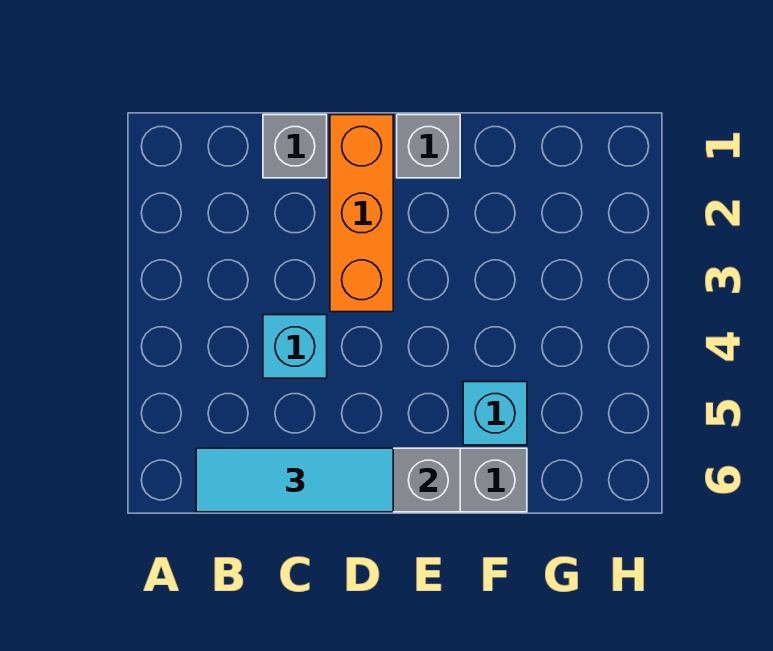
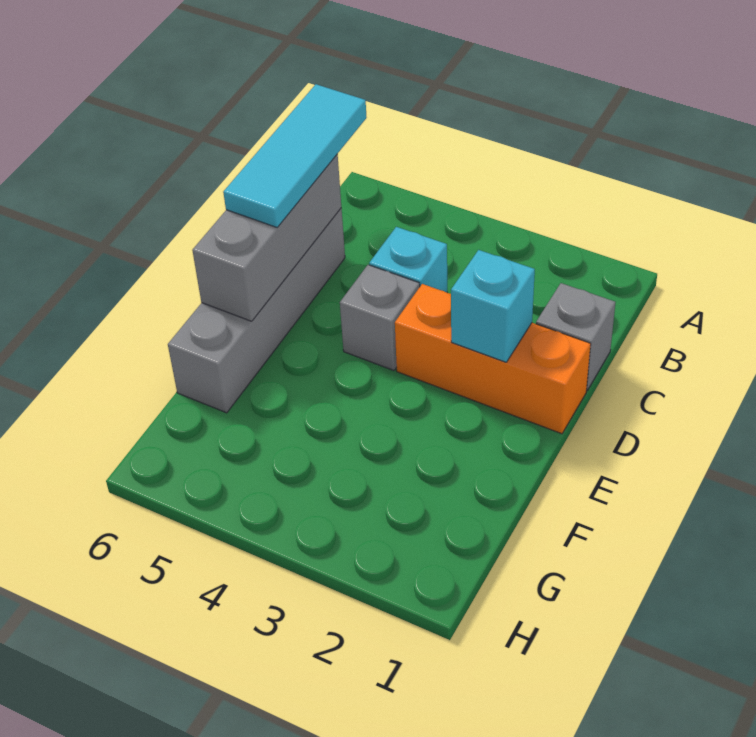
grey 1x1 brick [397,115,460,178] -> grey 1x1 brick moved to [340,265,420,370]
cyan 1x1 brick [463,382,527,445] -> cyan 1x1 brick moved to [451,250,535,362]

